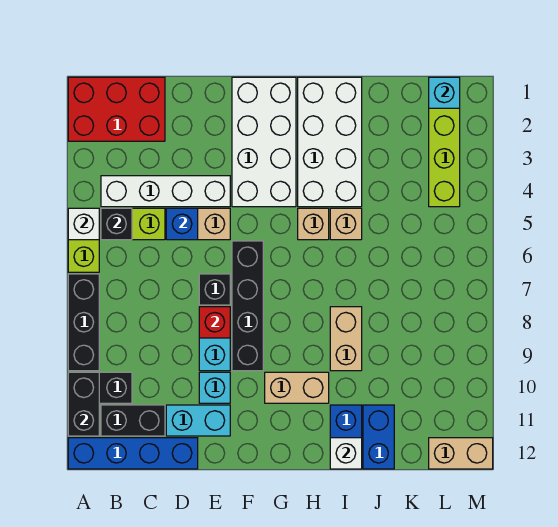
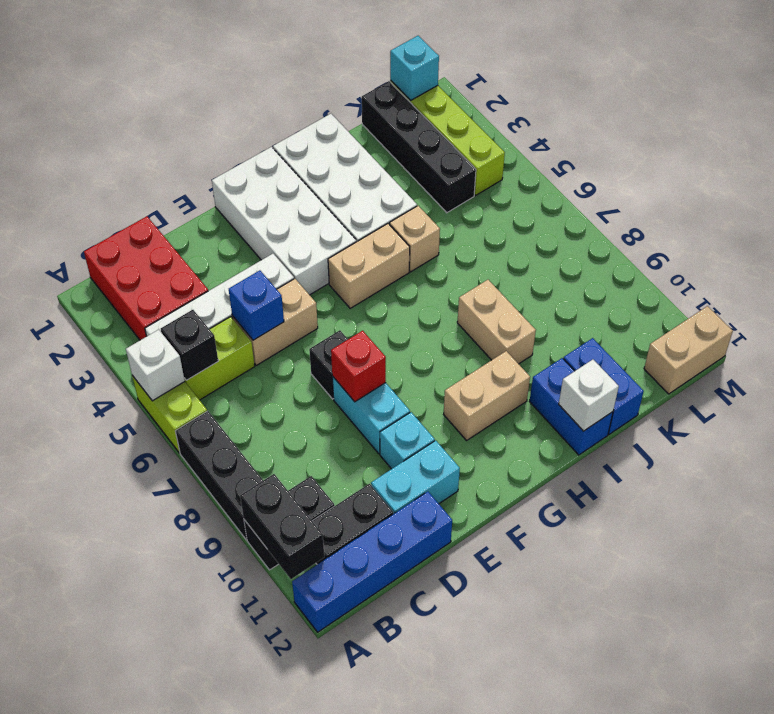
red 2x3 brick [68,77,165,141] -> red 2x3 brick turned to [84,216,208,340]
black 1x4 brick [232,241,263,371] -> black 1x4 brick moved to [362,81,476,213]
tan 1x1 brick [298,208,329,240] -> tan 1x2 brick [328,224,410,309]

